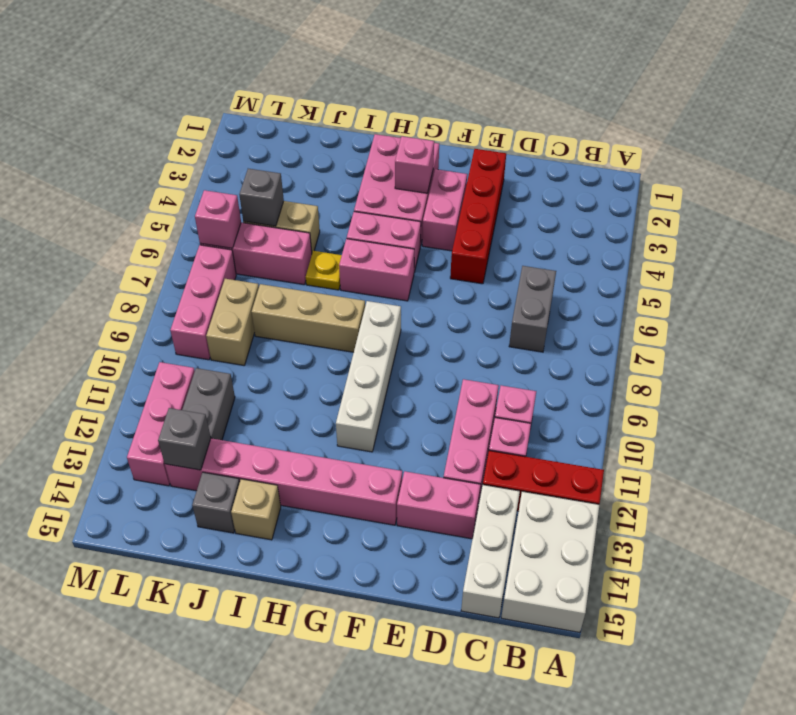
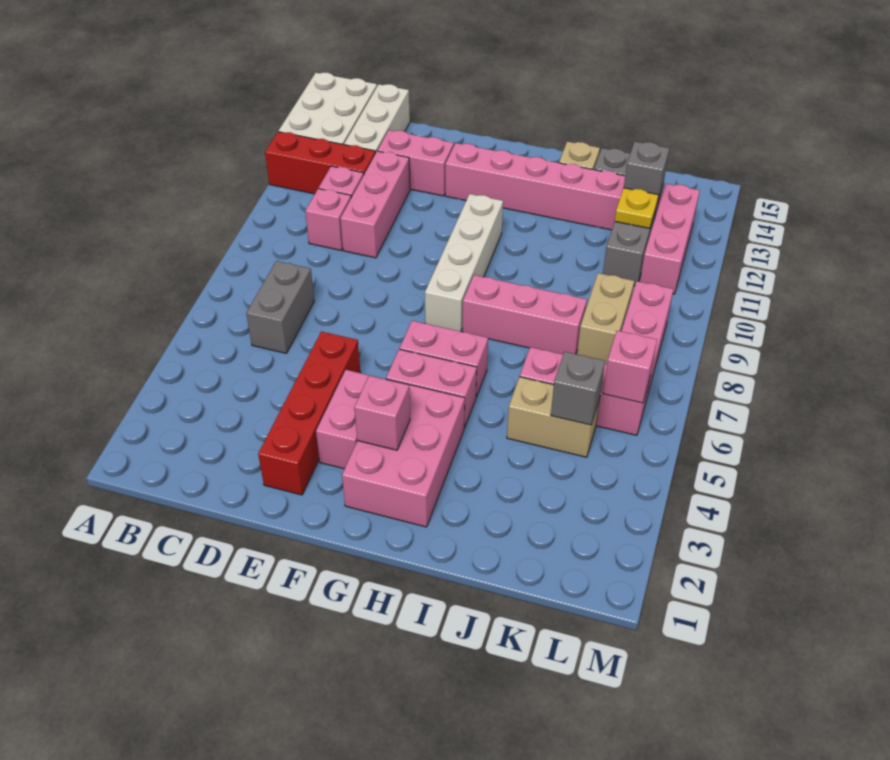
tan 1x3 brick [252,284,365,352] -> pink 1x3 brick [463,275,587,354]
yellow 1x1 plate [306,251,342,290] -> yellow 1x1 plate moved to [615,188,658,228]

